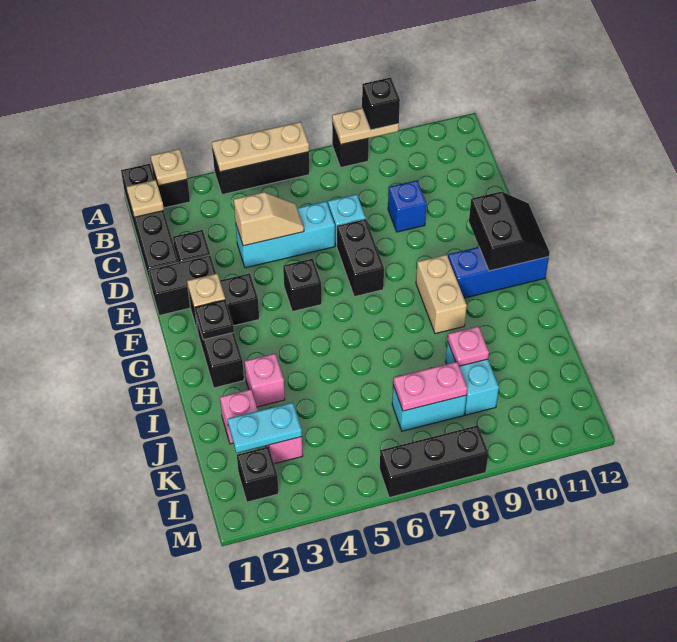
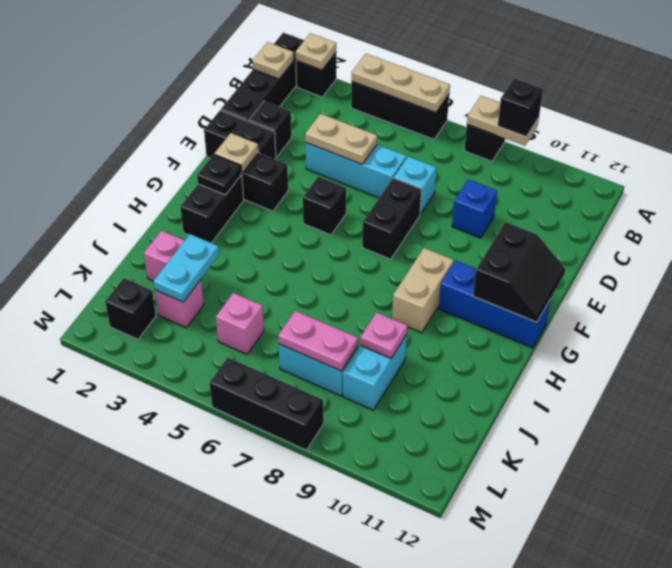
tan 1x2 slope [234,192,304,246] -> tan 1x2 plate [305,114,377,164]
pink 1x1 brick [244,354,285,407] -> pink 1x1 brick moved to [216,293,264,354]
cyan 1x2 plate [228,402,302,453] -> cyan 1x2 plate turned to [153,234,219,302]

